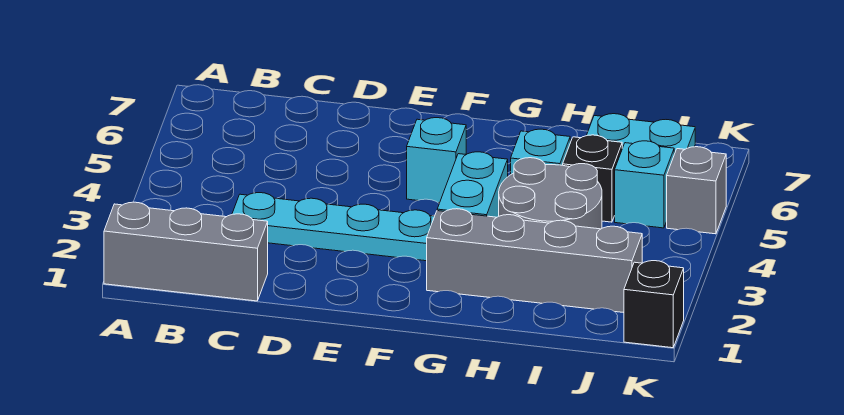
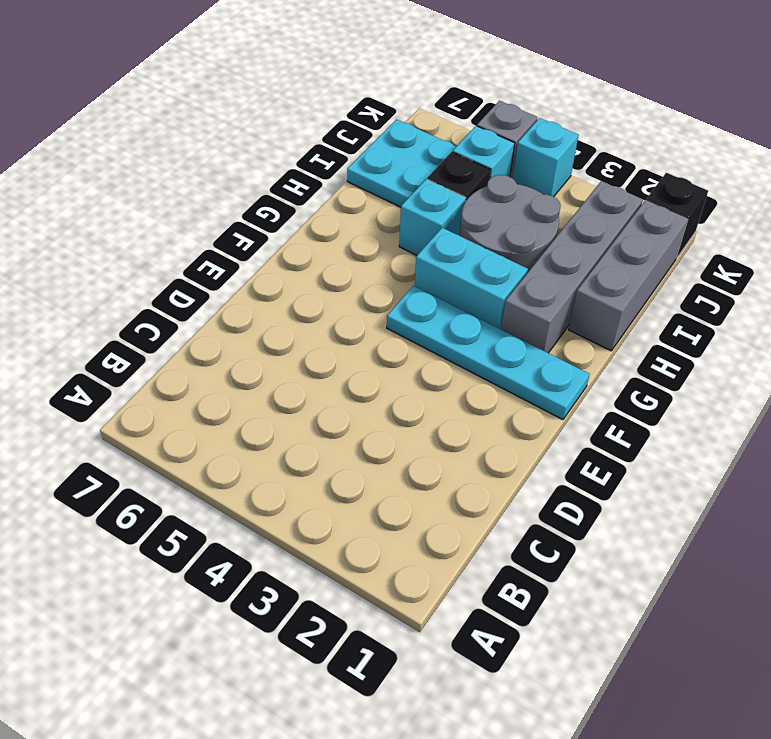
grey 1x3 brick [104,202,268,301] -> grey 1x3 brick moved to [569,200,688,351]
cyan 1x4 plate [232,193,435,261] -> cyan 1x4 plate turned to [387,286,590,420]
cyan 1x1 brick [407,118,466,203] -> cyan 1x1 brick moved to [513,118,579,197]

